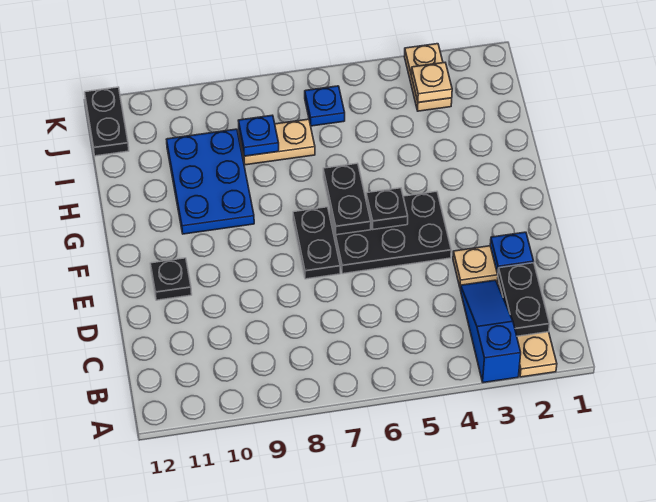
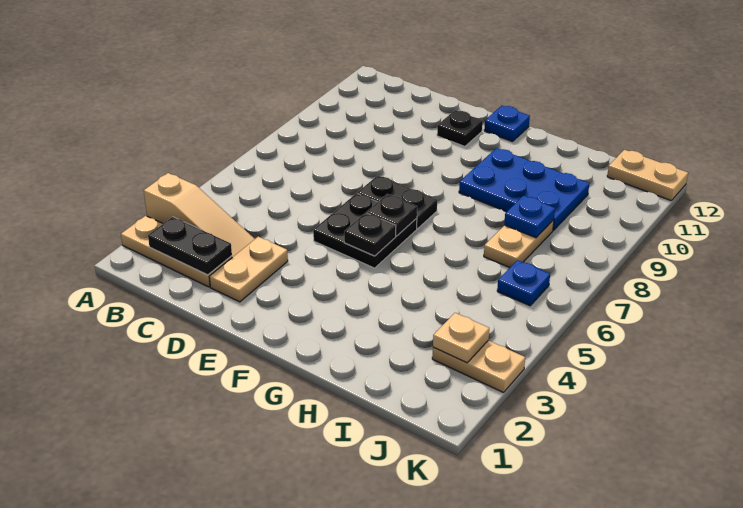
blue 1x3 slope [460,280,521,383] -> tan 1x3 slope [144,173,254,257]
blue 1x1 plate [490,232,534,274] -> blue 1x1 plate moved to [484,106,530,142]
black 2x3 plate [330,191,451,274] -> black 2x2 plate [313,193,417,268]
black 1x2 plate [323,163,371,235] -> black 1x1 plate [367,194,417,236]
black 1x2 plate [85,87,129,156] -> tan 1x2 plate [607,150,688,201]

